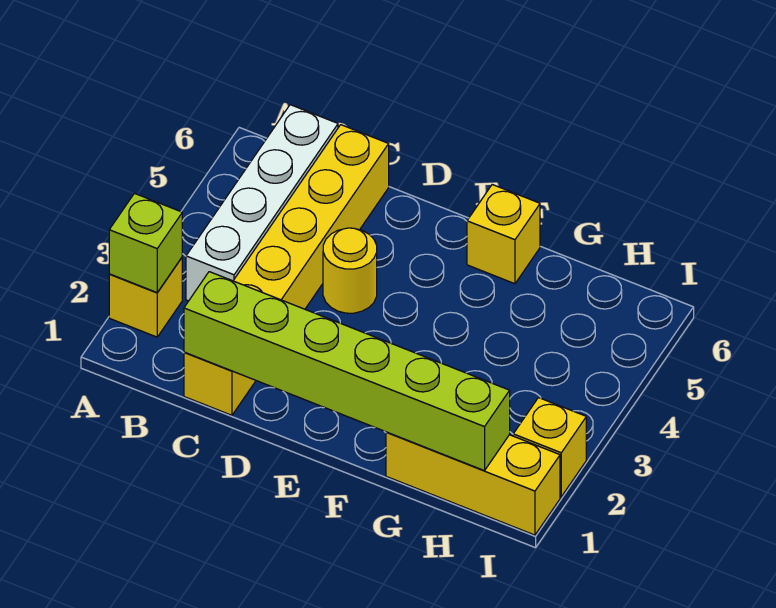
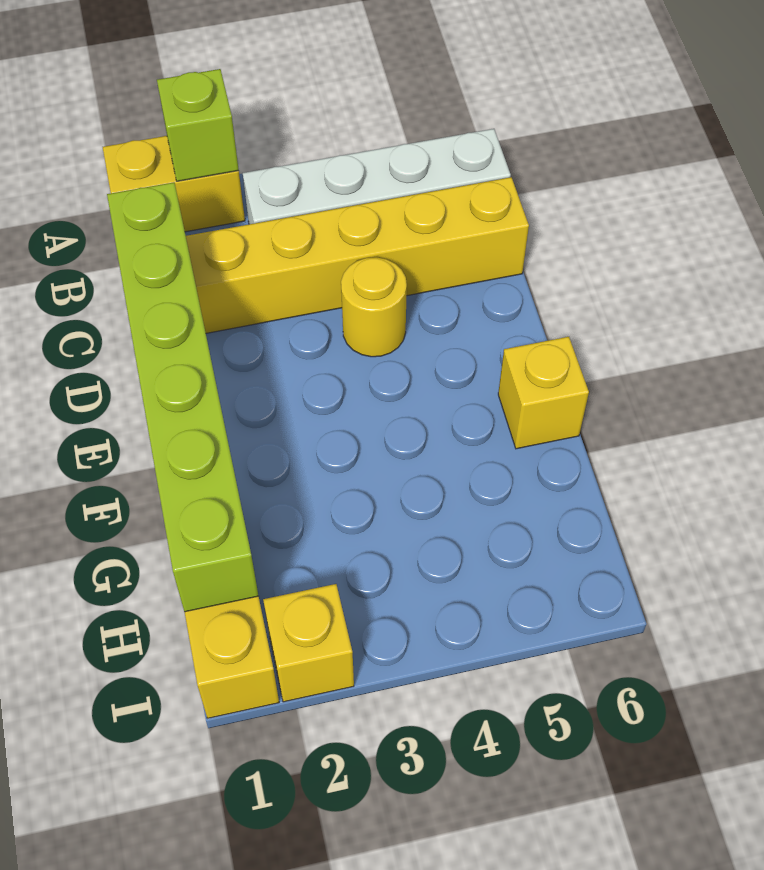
yellow 1x1 brick [109,258,182,337] -> yellow 1x2 brick [103,136,245,232]

